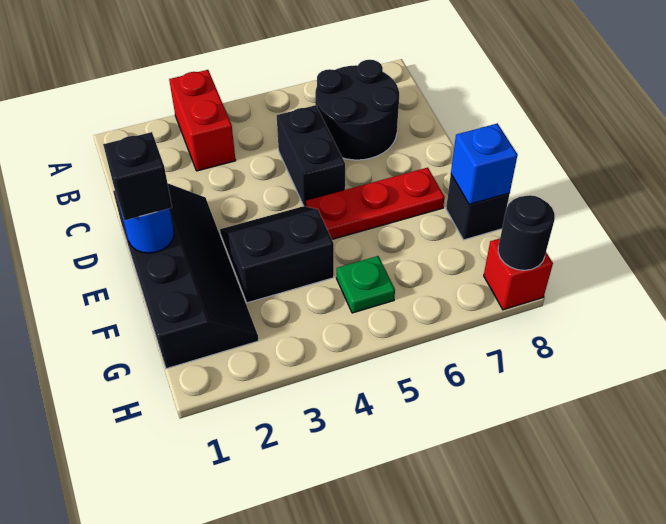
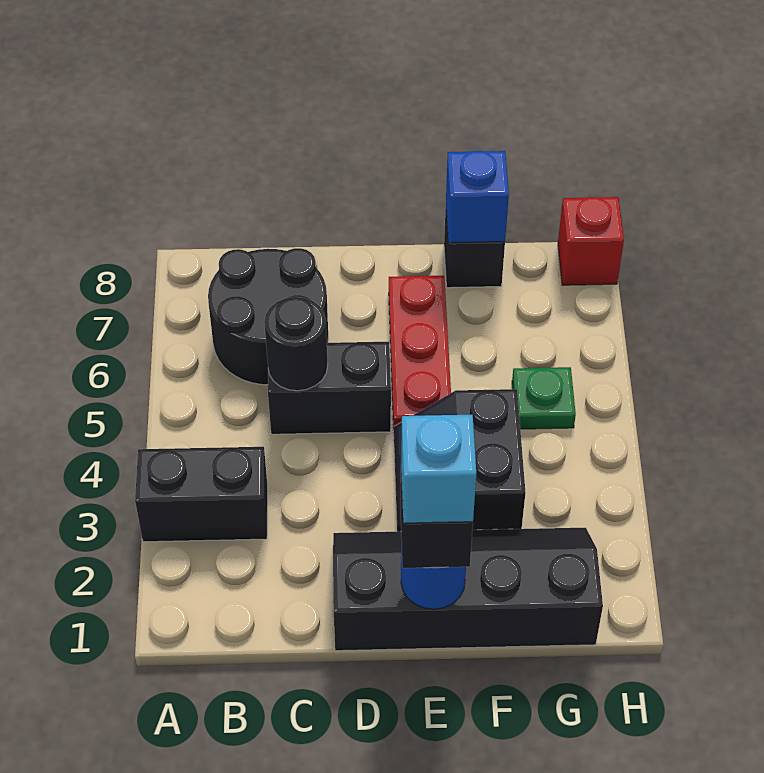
red 1x2 brick [169,70,236,171] -> black 1x2 brick [135,447,268,542]
none -> cyan 1x1 brick [401,415,476,523]
black 1x1 round brick [498,195,555,270] -> black 1x1 round brick moved to [264,297,328,391]

